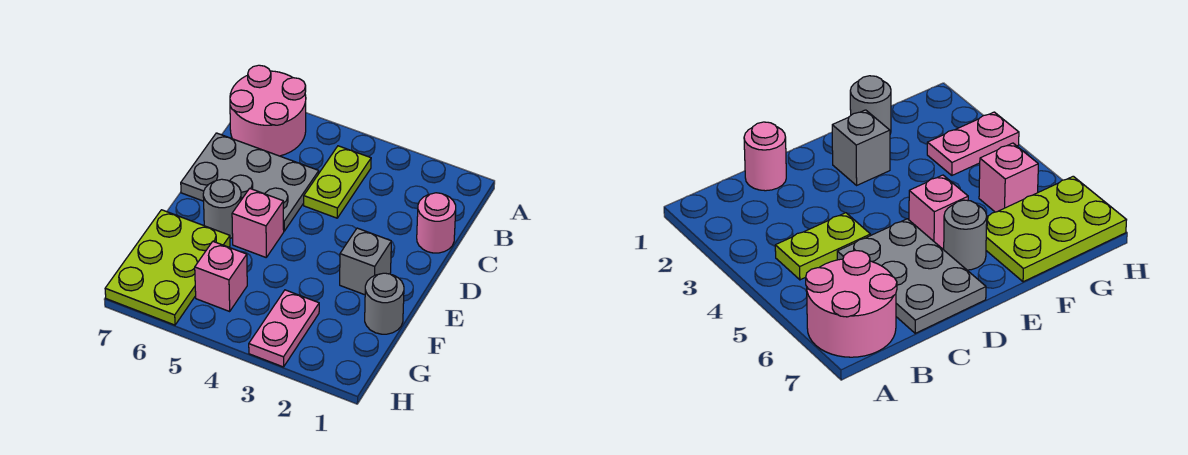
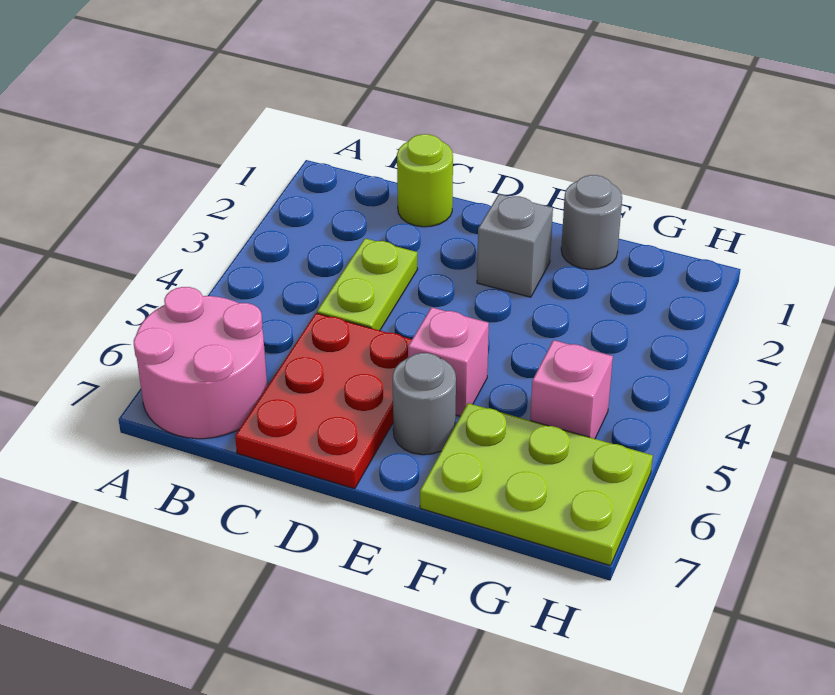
lime 1x2 plate [304,146,371,218] -> lime 1x2 plate turned to [317,238,418,330]
pink 1x1 round brick [417,193,456,253] -> lime 1x1 round brick [397,134,453,227]
grey 2x3 plate [181,133,319,231] -> red 2x3 plate [235,313,412,489]
pink 1x2 plate [249,290,319,367] -> none

